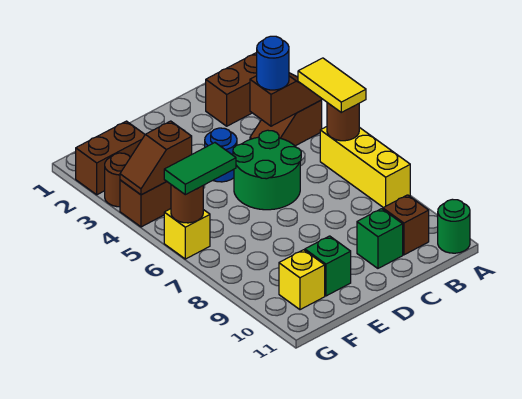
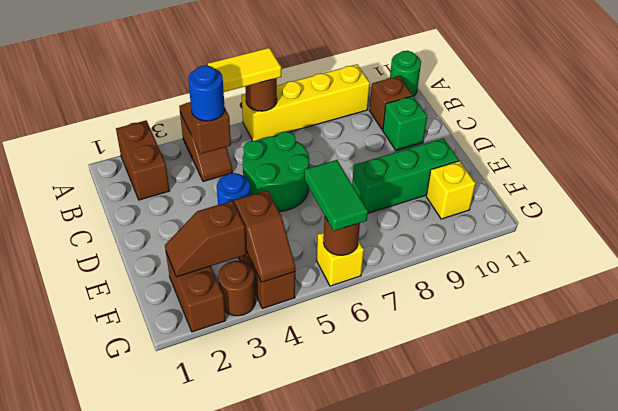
yellow 1x3 brick [320,127,410,208] -> yellow 1x4 brick [242,64,370,141]
green 1x1 brick [305,236,351,296] -> green 1x3 brick [352,138,459,213]
none -> brown 1x2 slope [165,201,247,277]

